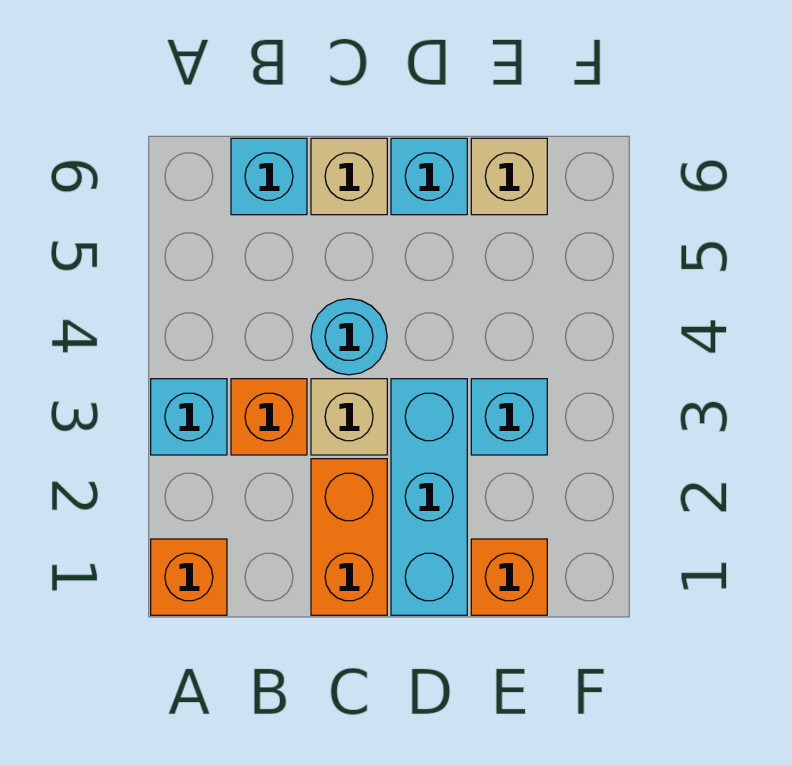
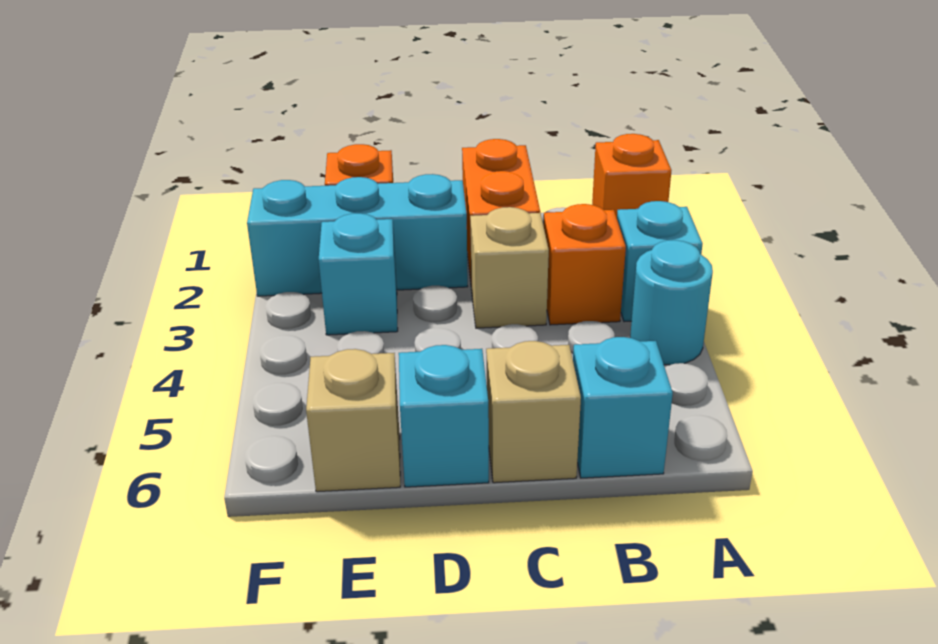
cyan 1x1 round brick [311,299,387,375] -> cyan 1x1 round brick moved to [630,240,713,365]
cyan 1x3 brick [391,379,467,615] -> cyan 1x3 brick turned to [247,174,468,296]

